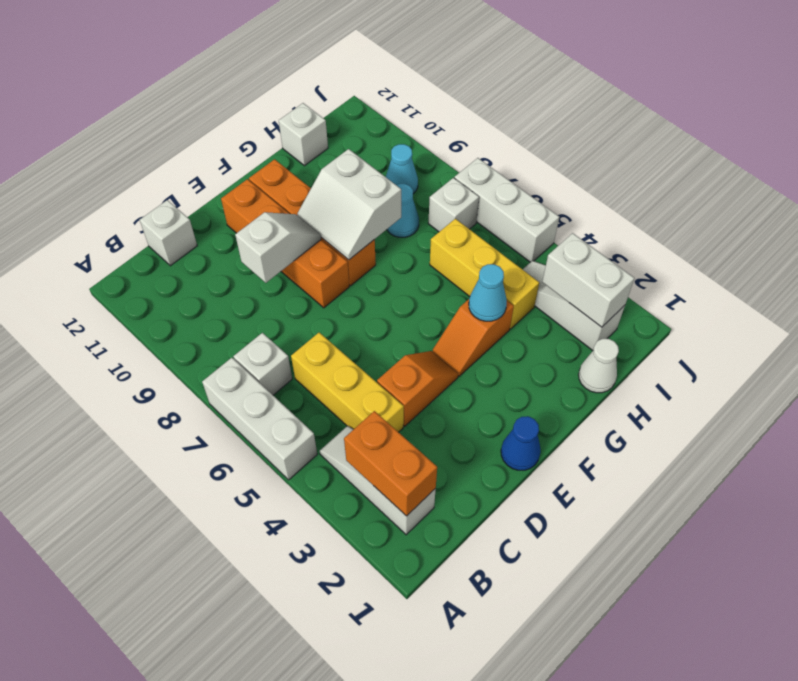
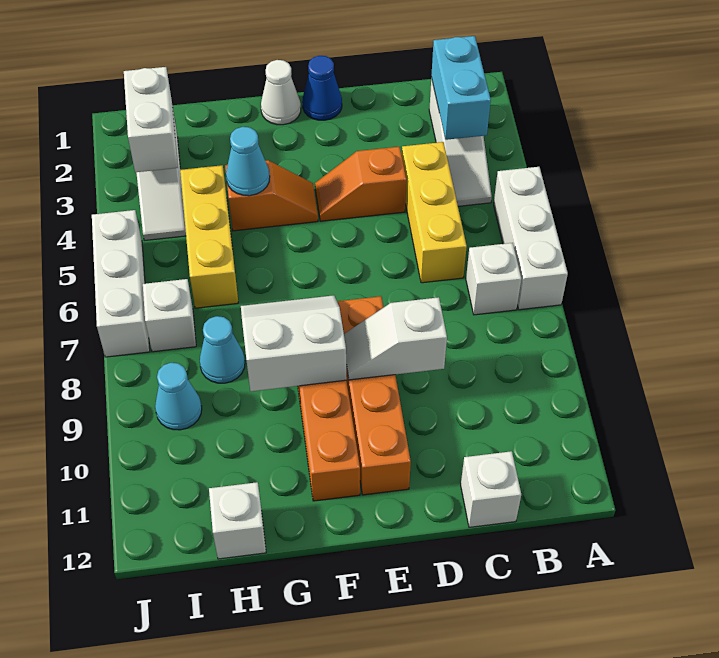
orange 1x2 brick [344,411,437,516] -> cyan 1x2 brick [431,36,491,140]
white 2x2 slope [297,149,401,260] -> white 2x2 slope turned to [241,295,347,391]
white 1x1 cone [579,339,619,393] -> white 1x1 cone moved to [261,60,301,125]

